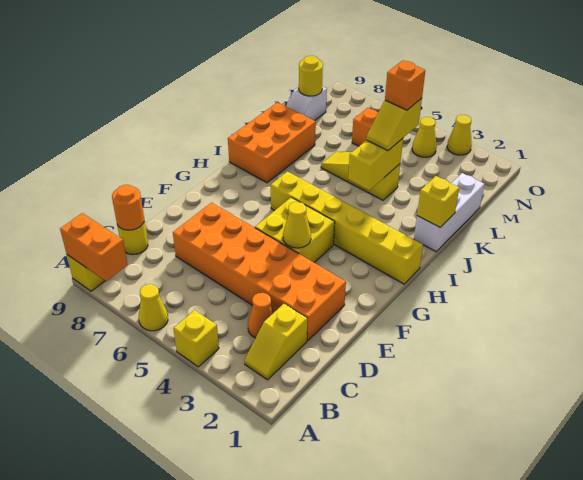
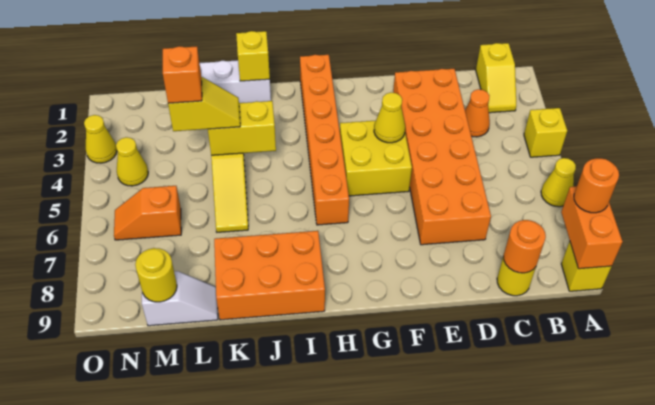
none -> orange 1x1 round brick [574,158,619,213]
yellow 1x2 slope [244,304,307,380] -> yellow 1x2 slope turned to [476,43,516,113]
yellow 1x6 brick [271,172,423,284] -> orange 1x6 brick [300,55,349,225]

